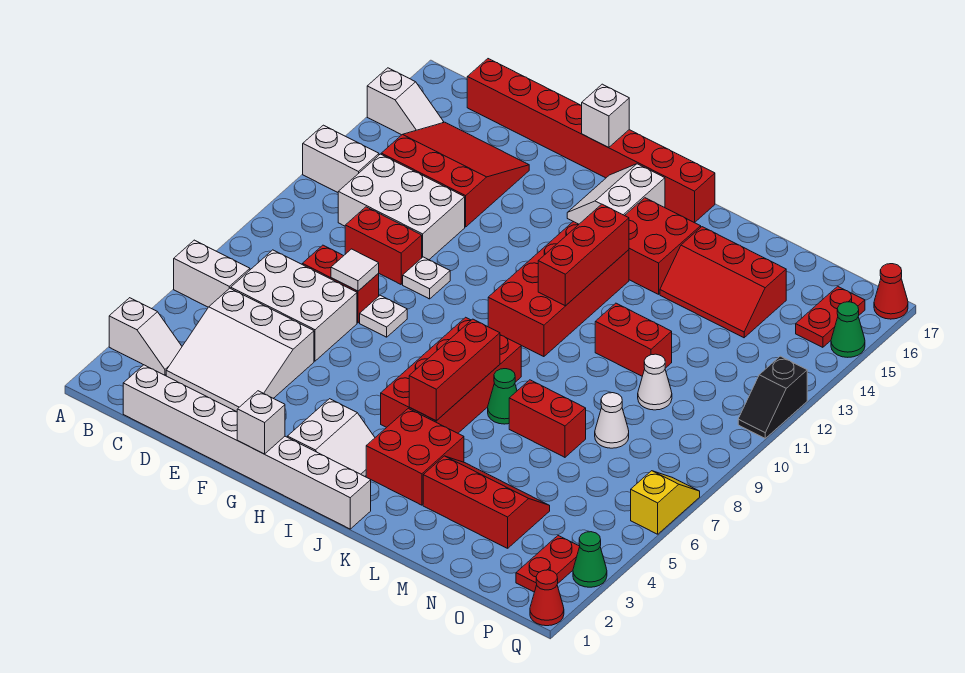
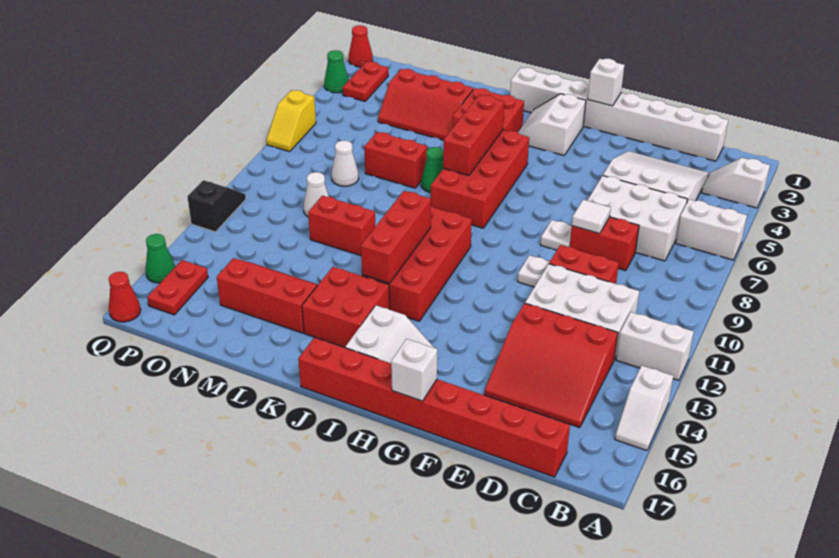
white 1x2 slope [367,68,444,135] -> white 1x2 slope turned to [615,366,673,450]

